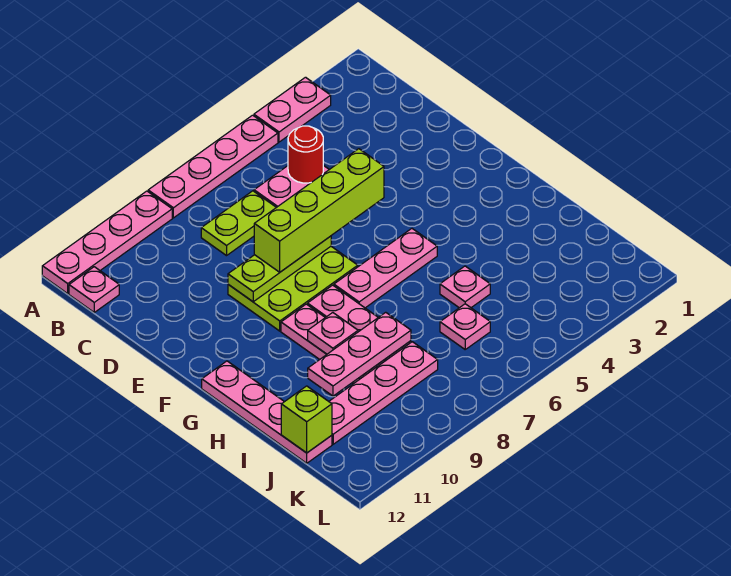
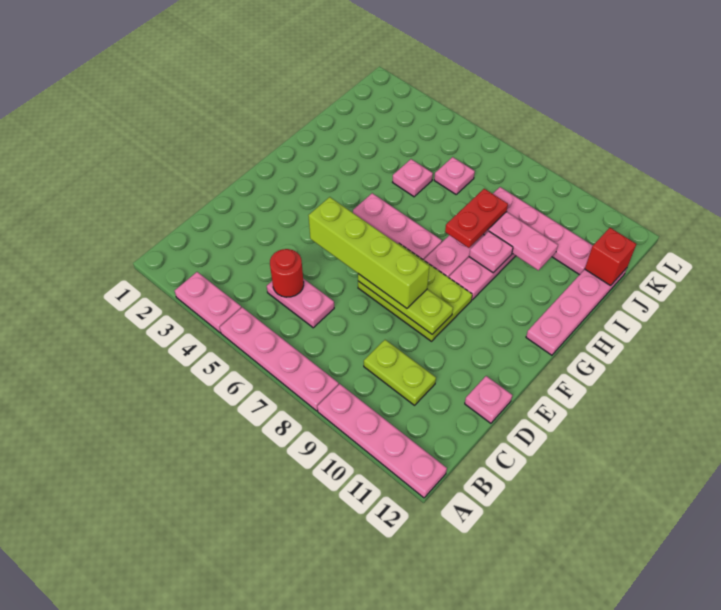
pink 1x1 plate [69,267,119,312] -> pink 1x1 plate moved to [465,376,512,423]
lime 1x2 plate [201,191,276,256] -> lime 1x2 plate moved to [364,340,436,405]
none -> red 1x2 plate [445,189,508,248]
lime 1x1 brick [281,386,332,453] -> red 1x1 brick [585,228,636,286]

